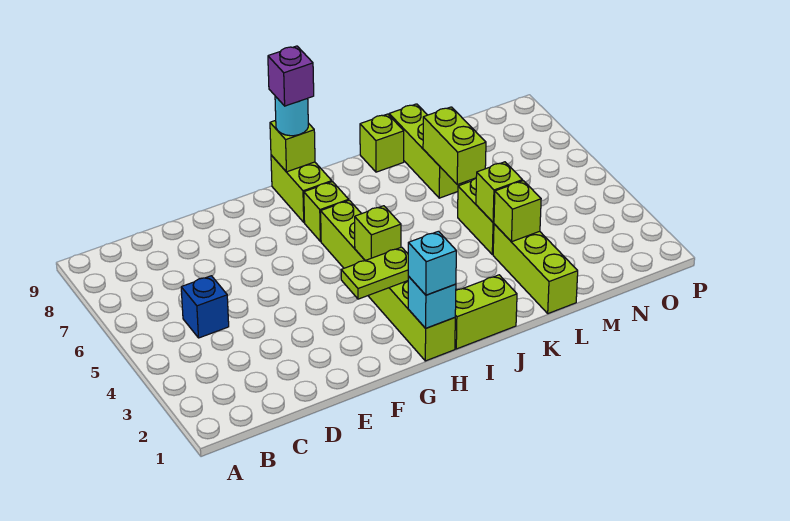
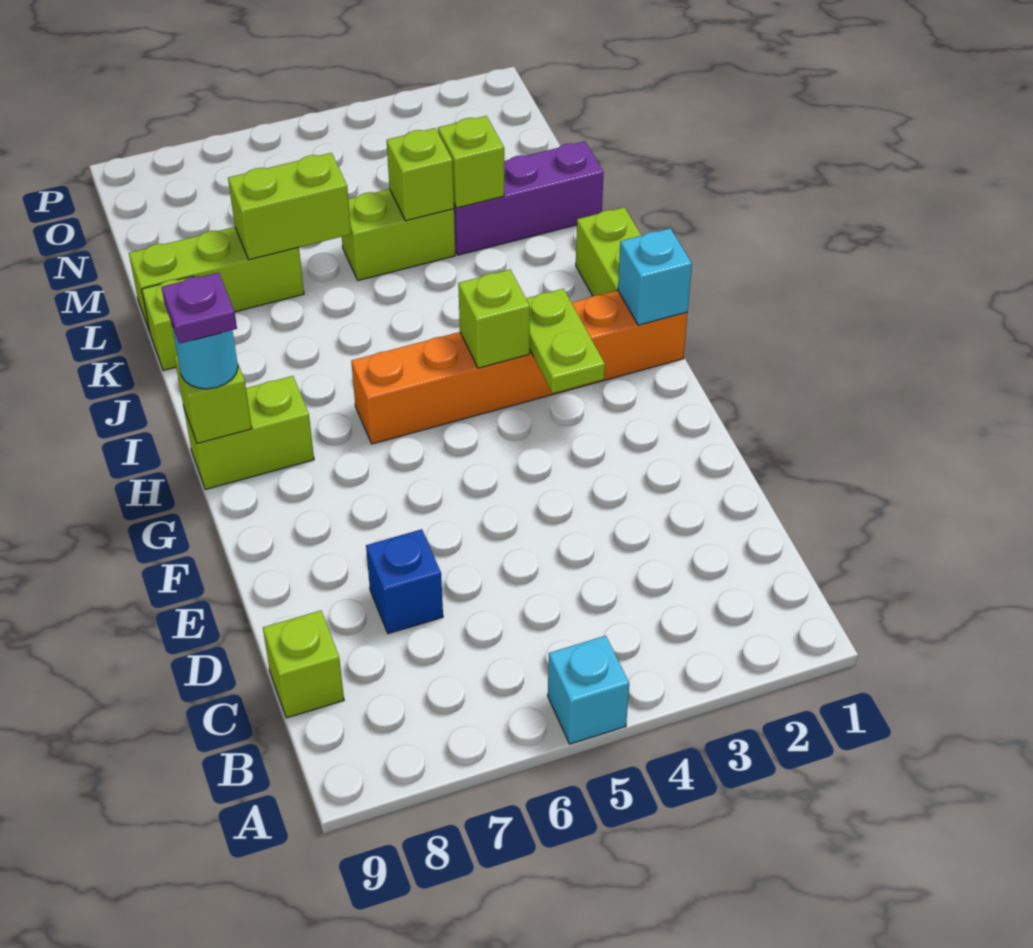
blue 1x1 brick [181,276,229,338] -> blue 1x1 brick moved to [366,529,443,634]
lime 1x6 brick [321,200,455,361] -> orange 1x6 brick [351,290,688,444]
cyan 1x1 brick [408,231,456,295] -> cyan 1x1 brick moved to [548,636,629,744]
lime 1x1 brick [304,182,349,241] -> lime 1x1 brick moved to [263,611,344,718]
purple 1x1 brick [268,46,314,106] -> purple 1x1 plate [161,273,237,344]
lime 1x3 brick [493,224,578,314] -> purple 1x3 brick [454,141,604,255]

